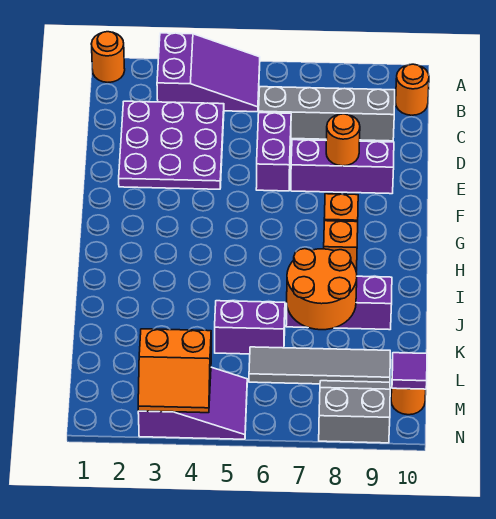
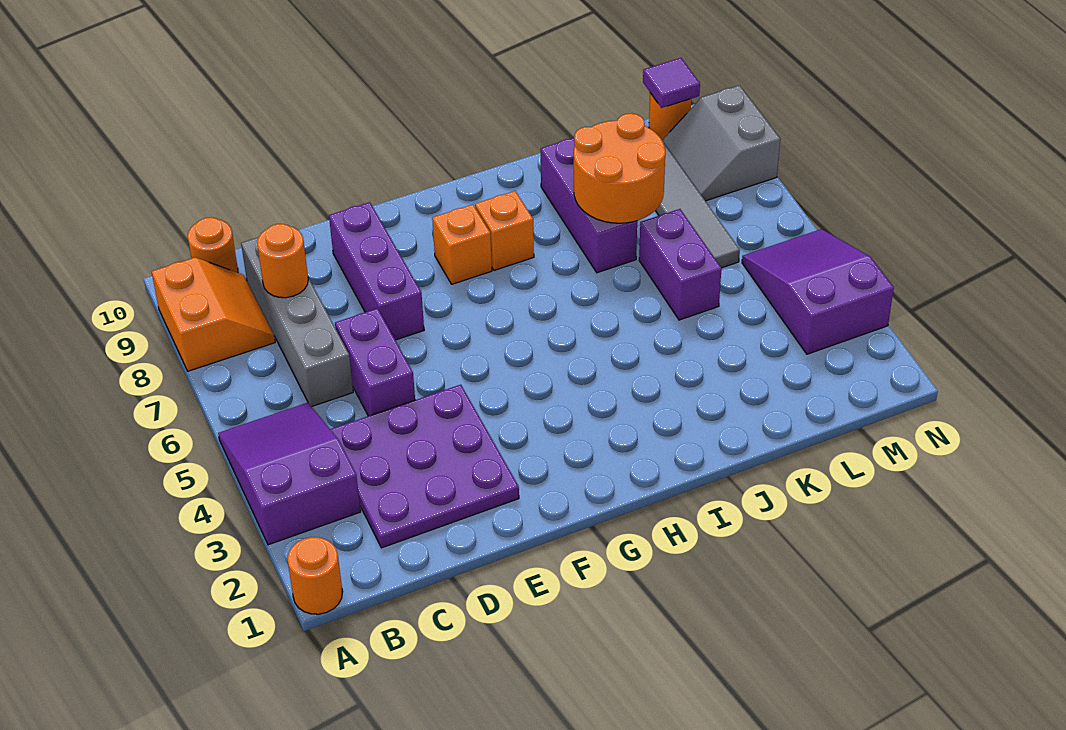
purple 1x2 brick [256,113,291,191] -> purple 1x2 brick turned to [335,309,415,416]
orange 1x1 round brick [326,114,360,166] -> orange 1x1 round brick moved to [257,224,308,298]
orange 2x2 slope [138,329,211,413] -> orange 2x2 slope moved to [151,257,275,371]

